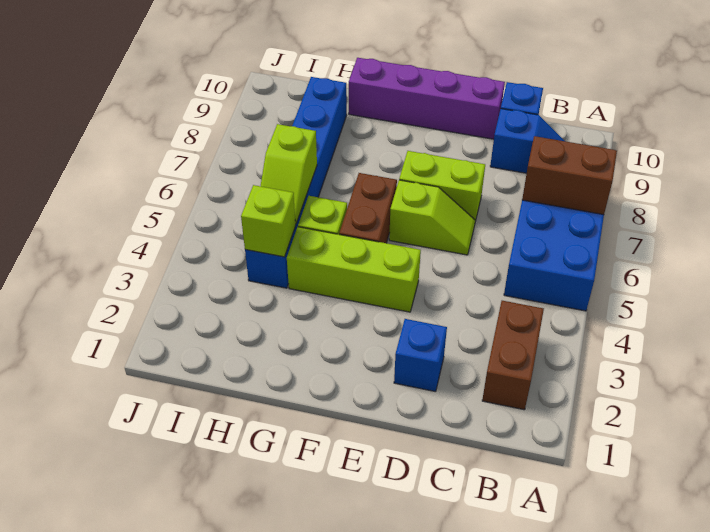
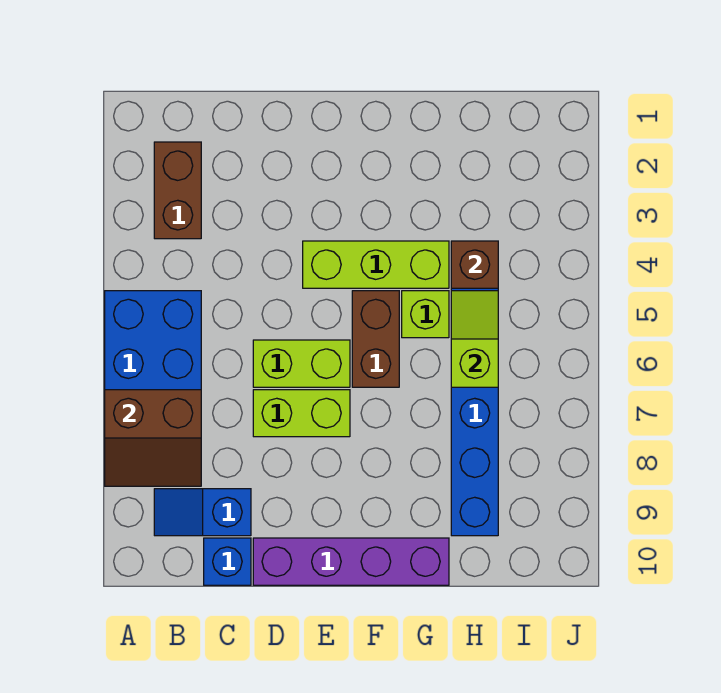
blue 1x1 brick [394,319,447,392] -> none
lime 1x2 slope [389,180,475,255] -> lime 1x2 brick [253,340,350,387]
lime 1x1 brick [241,185,296,257] -> brown 1x1 brick [451,241,498,288]

